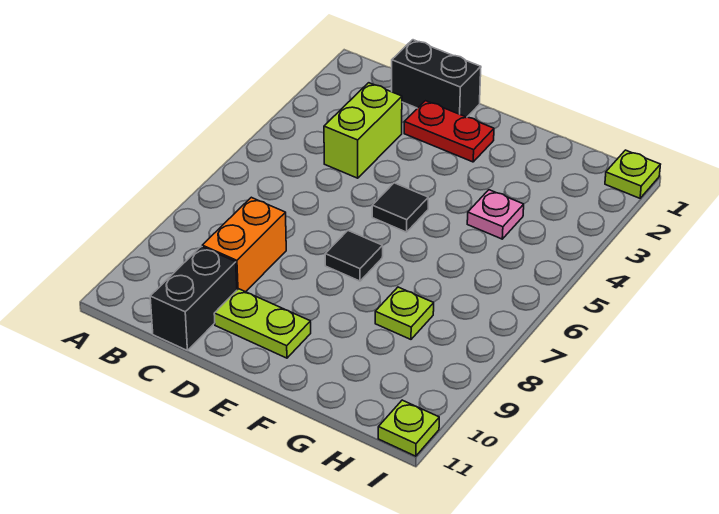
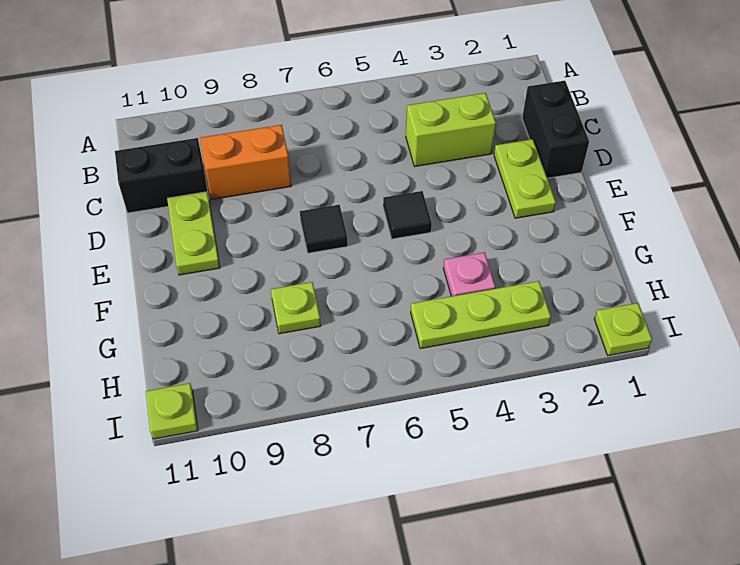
red 1x2 plate [404,101,494,162] -> lime 1x2 plate [494,139,556,218]
none -> lime 1x3 plate [411,281,551,349]

